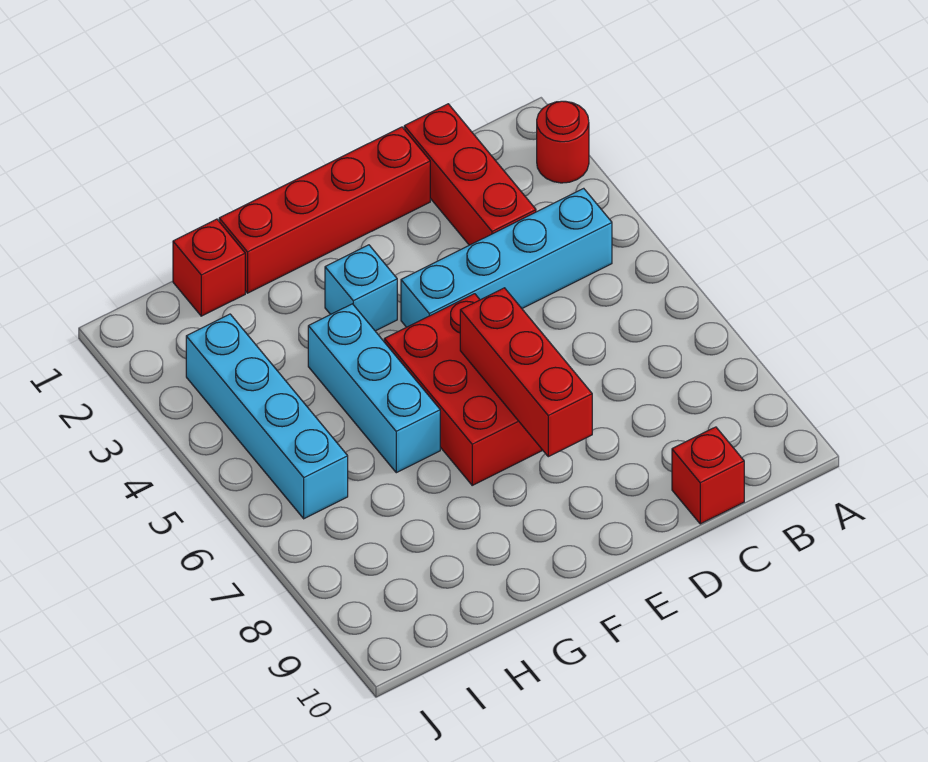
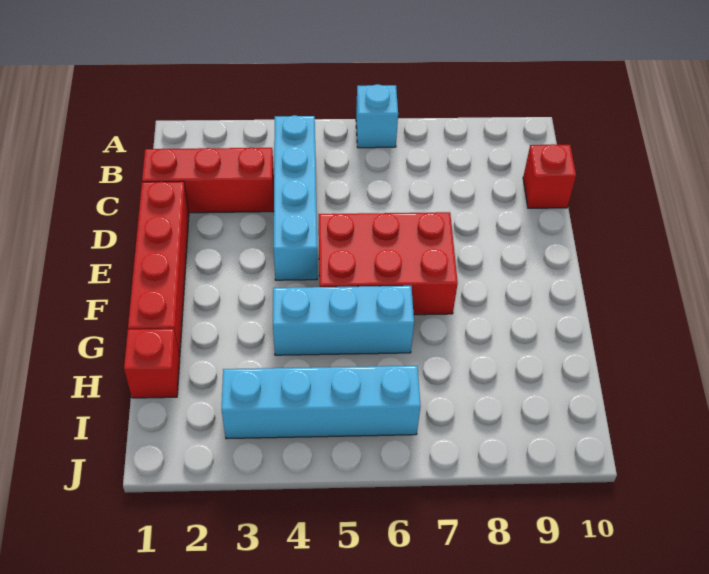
red 1x1 round brick [537,101,589,183] -> none
red 1x3 brick [460,288,592,457] -> none
cyan 1x1 brick [325,245,397,331] -> cyan 1x1 brick moved to [356,84,398,148]

